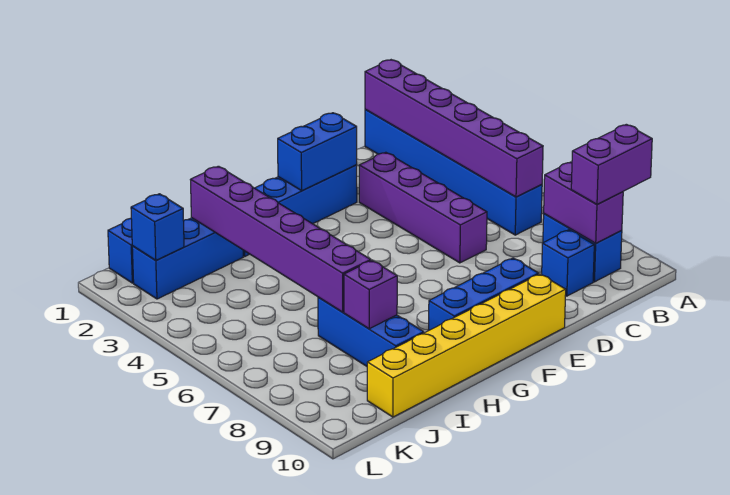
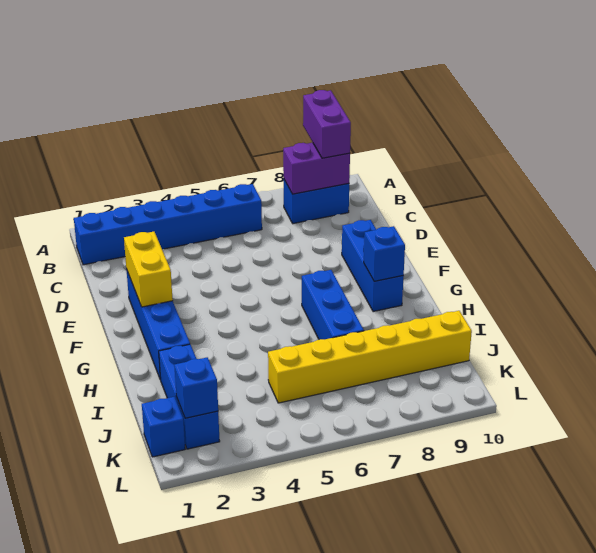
purple 1x6 brick [365,60,543,197] -> none
blue 1x1 brick [542,230,594,296] -> blue 1x1 brick moved to [364,226,405,281]
purple 1x4 brick [359,152,487,263] -> none
blue 1x2 brick [278,113,357,191] -> yellow 1x2 brick [124,232,173,307]
yellow 1x6 brick [367,274,566,417] -> yellow 1x6 brick turned to [268,311,472,403]
purple 1x6 brick [190,166,371,312] -> none
blue 1x3 brick [318,297,424,366] -> blue 1x3 brick turned to [302,270,364,340]
purple 1x1 brick [344,260,397,329] -> none

